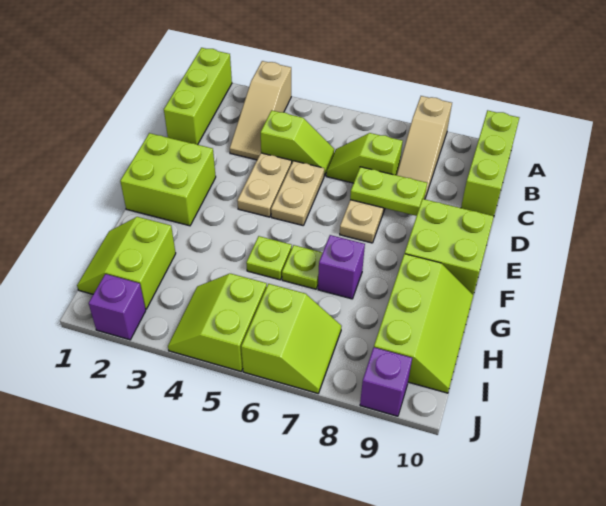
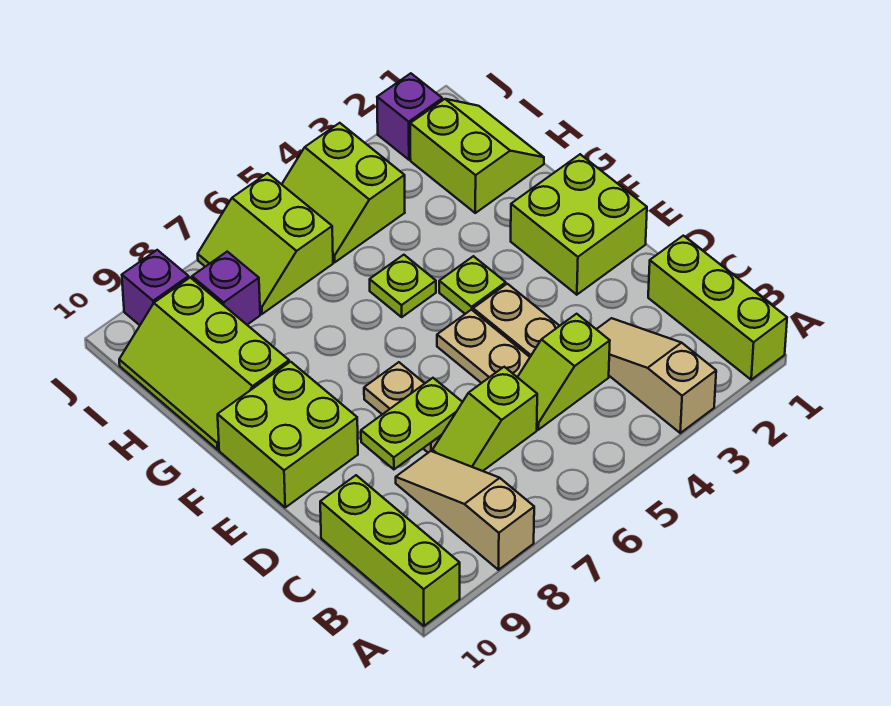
lime 1x2 slope [326,133,403,183] -> lime 1x2 slope turned to [433,367,537,471]
lime 1x1 plate [282,245,323,289] -> lime 1x1 plate moved to [439,256,506,314]
purple 1x1 brick [318,235,365,299] -> purple 1x1 brick moved to [192,252,260,325]
lime 2x2 slope [168,273,267,371] -> lime 2x2 slope turned to [282,123,405,262]

